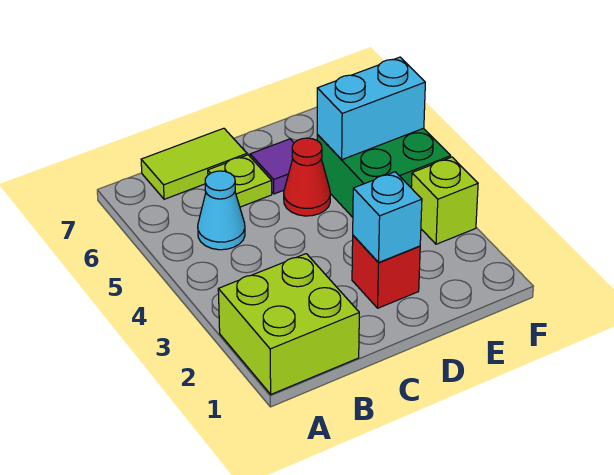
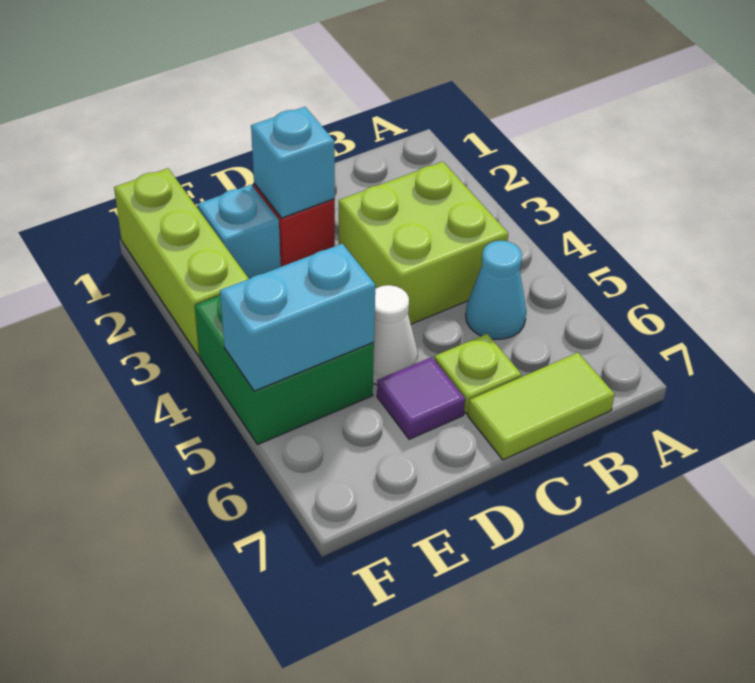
lime 2x2 brick [218,254,359,394] -> lime 2x2 brick moved to [339,162,508,324]
red 1x1 cone [284,138,330,216] -> white 1x1 cone [373,285,418,384]
none -> cyan 1x1 brick [198,185,281,279]
lime 1x1 brick [411,157,478,244] -> lime 1x3 brick [114,168,249,356]

